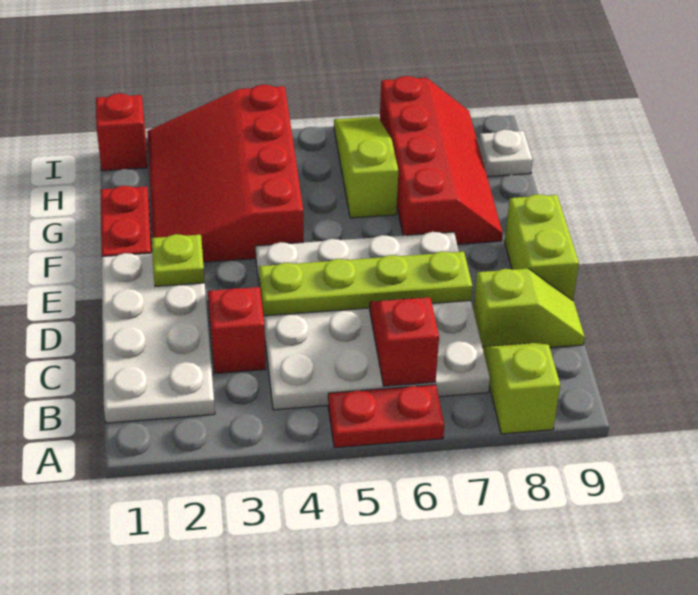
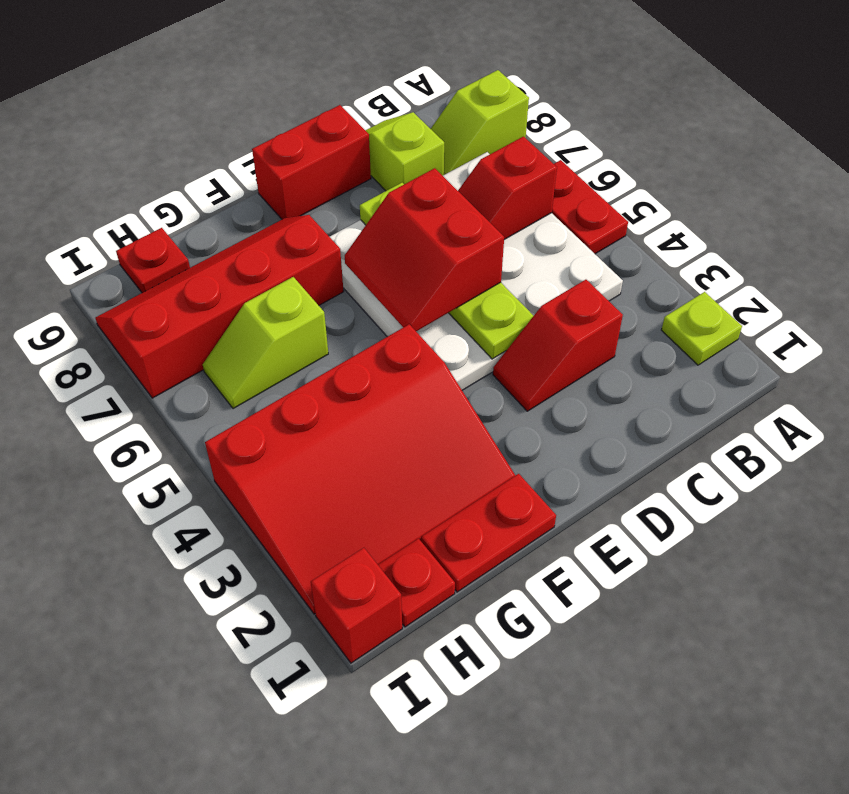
white 2x4 plate [102,253,215,423] -> none
none -> red 2x2 slope [345,168,504,331]
lime 1x2 brick [505,194,579,300] -> red 1x2 brick [252,105,371,219]
lime 1x1 plate [152,234,205,286] -> lime 1x1 plate moved to [661,292,742,365]
lime 1x3 slope [334,117,398,218] -> lime 1x2 slope [203,277,328,409]
none -> red 1x1 plate [378,538,455,627]
white 1x1 plate [479,130,533,177] -> red 1x1 plate [116,228,190,293]

